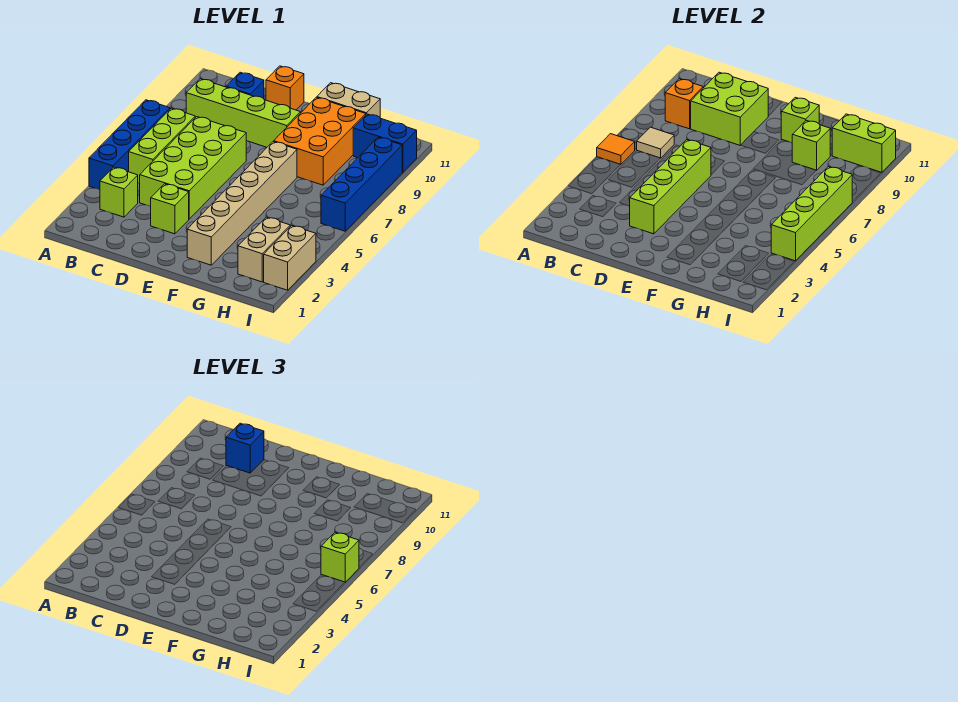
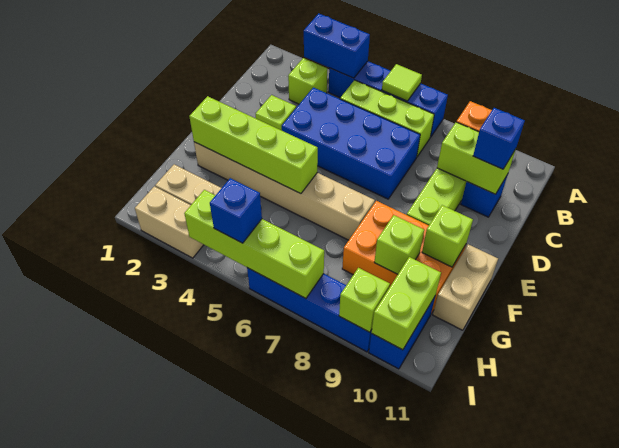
none -> blue 1x2 brick [304,13,370,78]
orange 1x1 tile [597,134,635,165] -> lime 1x1 tile [382,64,422,101]
tan 1x1 tile [637,127,674,158] -> none
lime 2x4 brick [139,117,246,219] -> blue 2x4 brick [282,87,420,199]
lime 2x2 brick [691,72,769,145] -> lime 1x2 brick [437,122,516,194]
lime 1x4 brick [629,140,711,234] -> lime 1x4 brick moved to [189,96,318,194]
orange 1x1 brick [266,66,304,110] -> none
none -> blue 1x1 brick [210,178,262,243]
lime 1x1 brick [321,532,359,582] -> lime 1x1 brick moved to [339,268,390,332]

